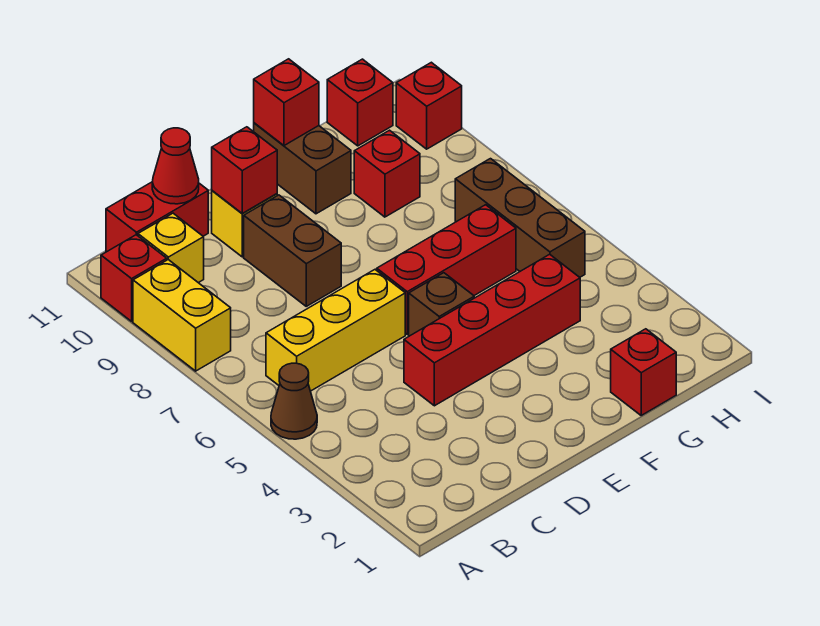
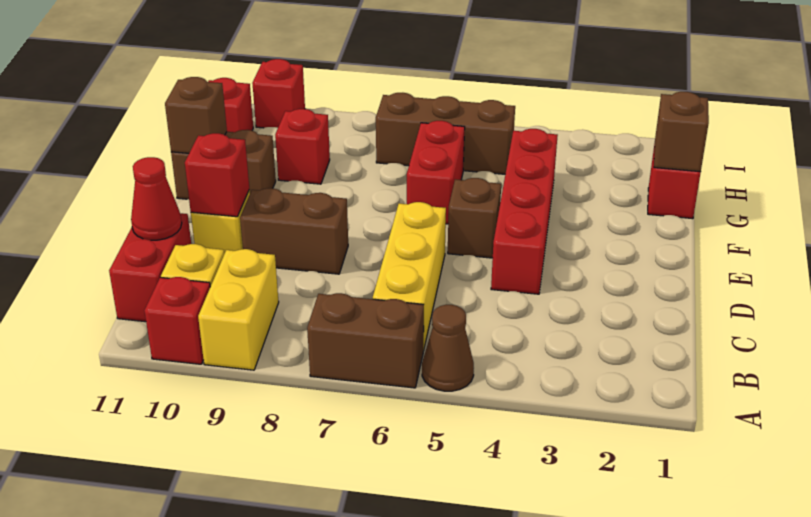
none -> brown 1x2 brick [307,293,424,388]
yellow 1x2 brick [133,260,231,371] -> yellow 1x2 brick turned to [198,249,279,370]
red 1x3 brick [377,205,516,334] -> red 1x2 brick [407,121,465,224]
red 1x1 brick [254,59,319,146] -> brown 1x1 brick [165,77,227,153]
none -> brown 1x1 brick [654,92,709,172]

